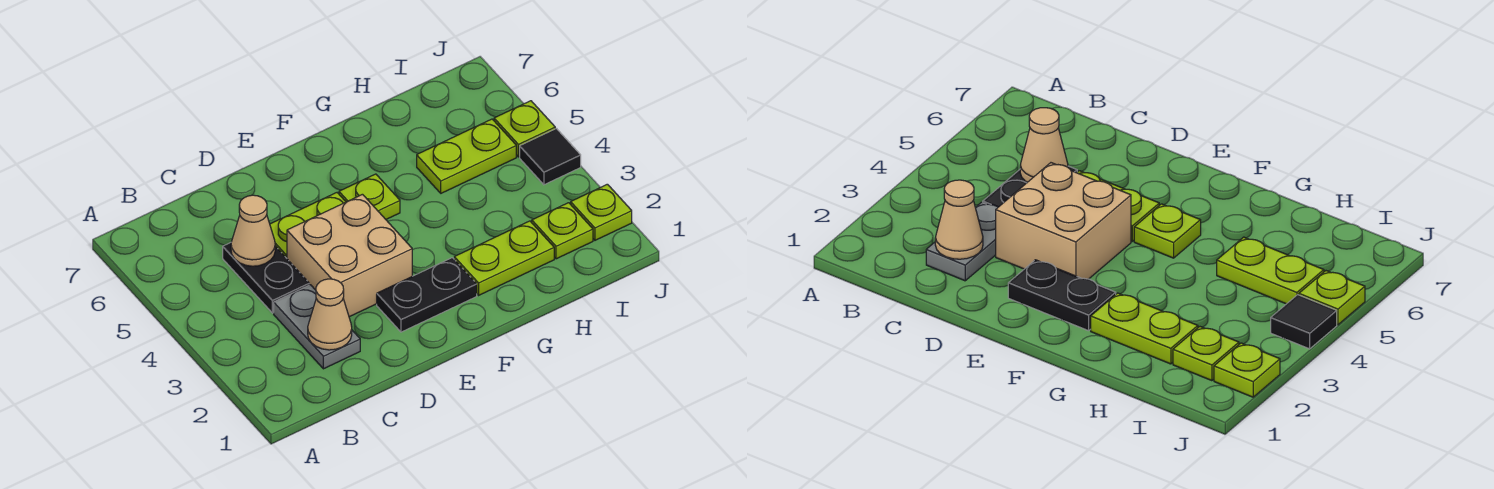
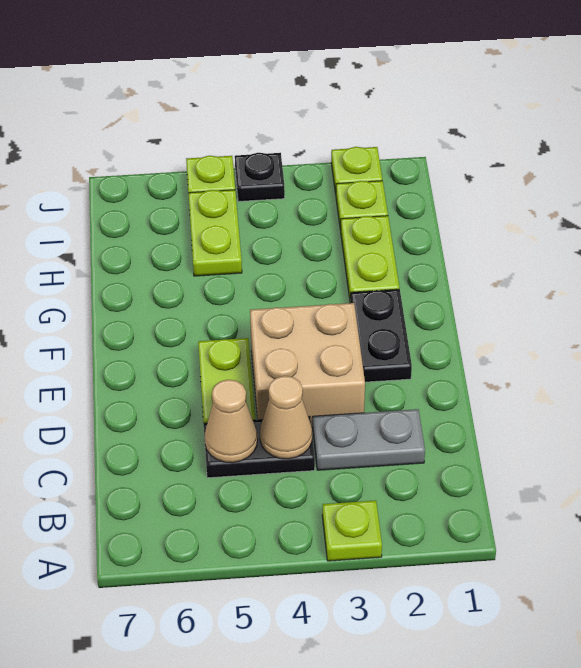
tan 1x1 cone [308,279,352,350] -> tan 1x1 cone moved to [260,376,312,459]
lime 1x1 plate [339,174,400,219] -> lime 1x1 plate moved to [322,500,382,561]
black 1x1 tile [520,129,581,185] -> black 1x1 plate [235,153,285,202]

